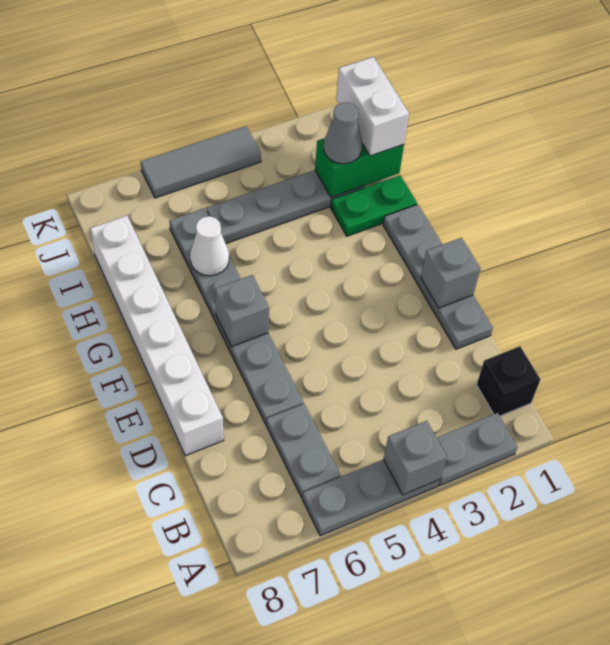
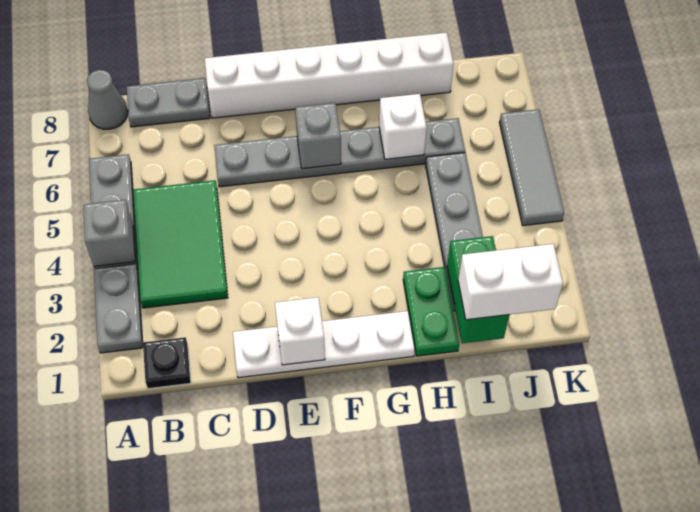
black 1x1 brick [477,346,540,416] -> black 1x1 plate [143,337,191,389]
none -> green 2x3 tile [133,180,228,308]
grey 1x2 plate [266,404,341,497] -> grey 1x2 plate moved to [127,78,210,127]
grey 1x4 plate [383,204,493,349] -> white 1x4 plate [233,311,415,378]
grey 1x1 brick [421,238,480,308] -> white 1x1 brick [275,297,325,365]
white 1x1 cone [190,216,229,276] -> white 1x1 brick [379,94,427,159]
grey 1x1 cone [324,102,362,164] -> grey 1x1 cone moved to [87,70,128,129]

